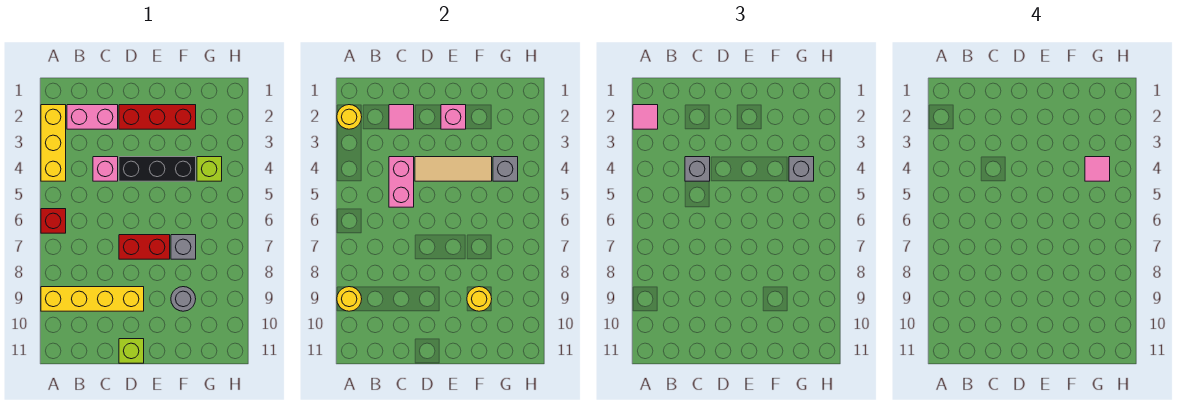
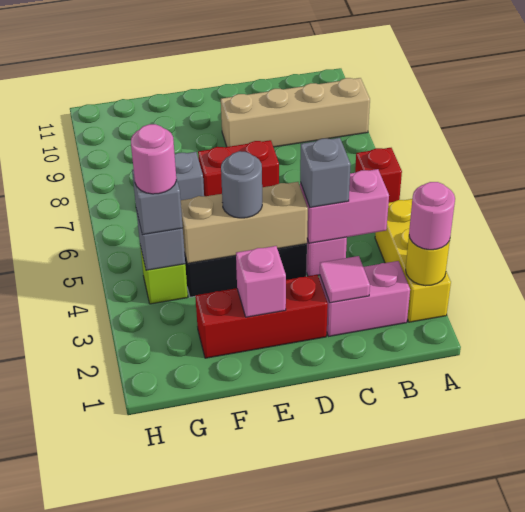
pink 1x1 tile [633,105,658,129] -> pink 1x1 round brick [409,182,455,250]
yellow 1x4 brick [41,287,144,311] -> tan 1x4 brick [221,78,370,147]
yellow 1x1 round brick [337,287,362,311] -> none
pink 1x2 brick [389,157,414,207] -> pink 1x2 brick turned to [300,169,389,243]
tan 1x3 tile [415,157,492,181] -> tan 1x3 brick [181,182,308,263]
lime 1x1 brick [119,339,144,363] -> none
grey 1x1 round brick [171,287,196,311] -> grey 1x1 round brick moved to [221,151,262,218]
yellow 1x1 round brick [467,287,492,311] -> none
pink 1x1 tile [1085,157,1110,181] -> pink 1x1 round brick [131,124,176,194]

